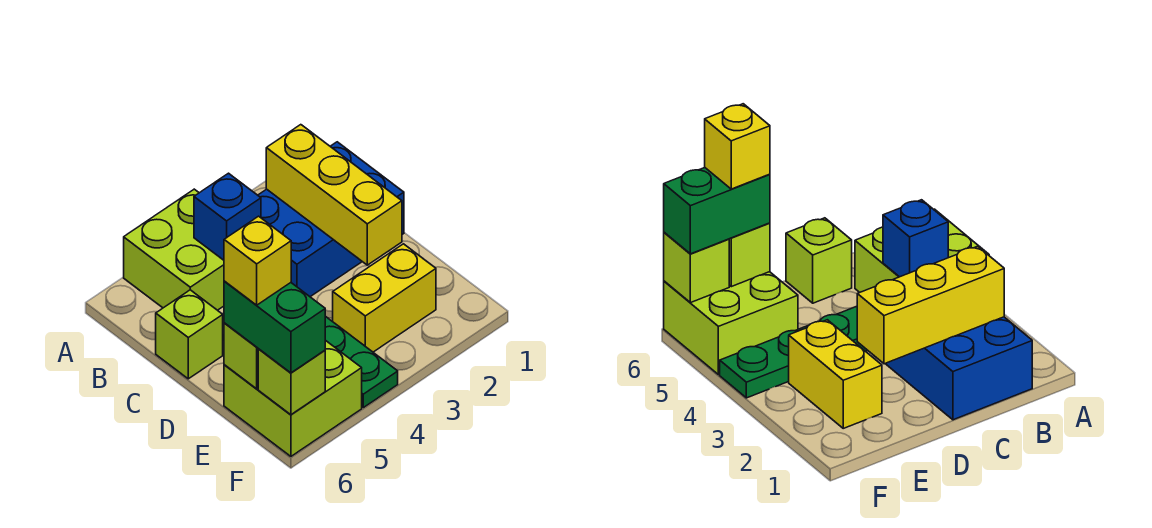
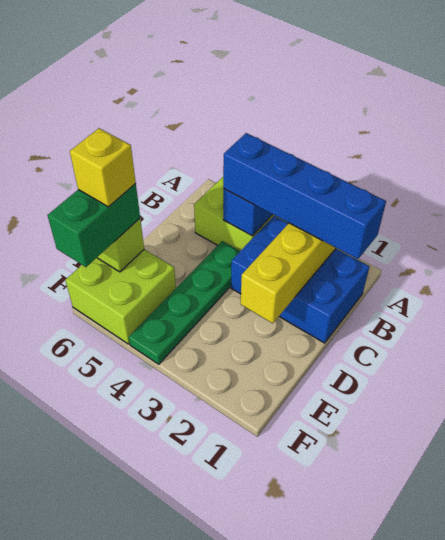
none -> blue 1x4 brick [223,133,386,259]
lime 1x1 brick [156,290,223,379] -> none
yellow 1x2 brick [333,244,436,352] -> none
lime 1x1 brick [258,349,325,415] -> none

